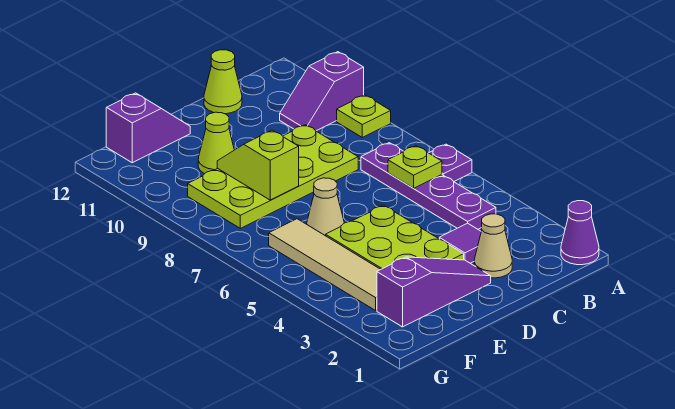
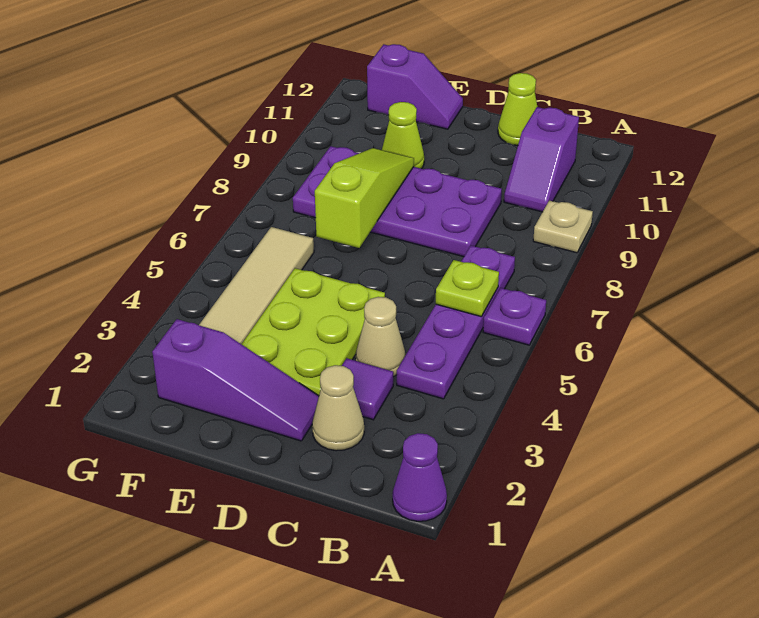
lime 1x1 plate [337,95,391,137] -> tan 1x1 plate [533,200,593,253]
purple 1x2 slope [280,52,364,131] -> purple 1x2 slope turned to [504,107,579,212]
lime 2x4 plate [188,125,358,228] -> purple 2x4 plate [293,146,502,257]
tan 1x1 cone [307,178,344,236] -> tan 1x1 cone moved to [356,297,405,377]
lime 1x2 slope [217,130,299,200] -> lime 1x3 slope [315,148,414,248]

